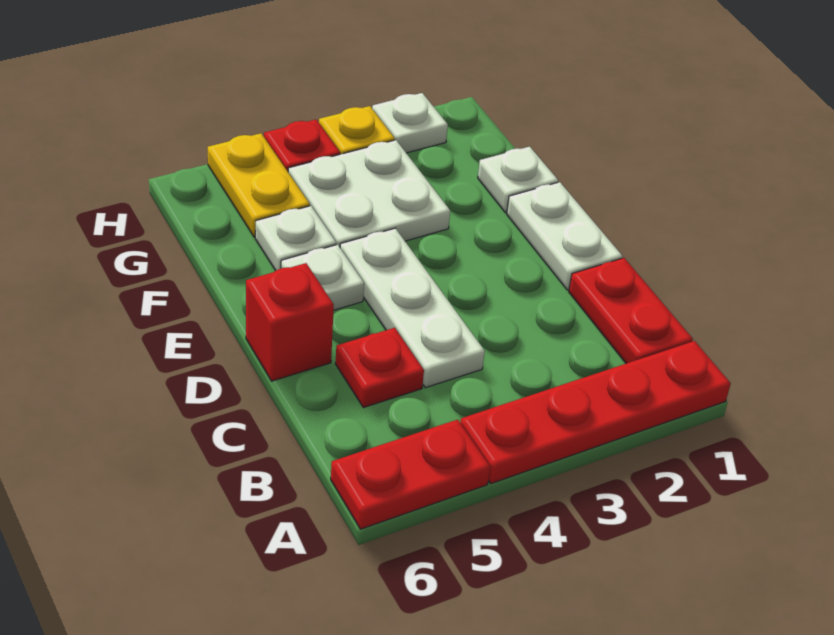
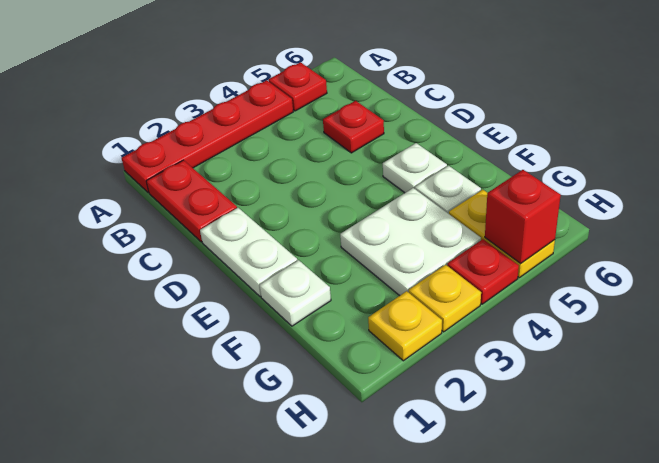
red 1x2 plate [331,420,490,529] -> red 1x1 plate [268,62,327,111]
white 1x3 plate [340,228,485,388] -> none
red 1x1 brick [246,263,334,381] -> red 1x1 brick moved to [485,170,561,264]
white 1x1 plate [372,93,448,153] -> yellow 1x1 plate [368,291,442,361]

